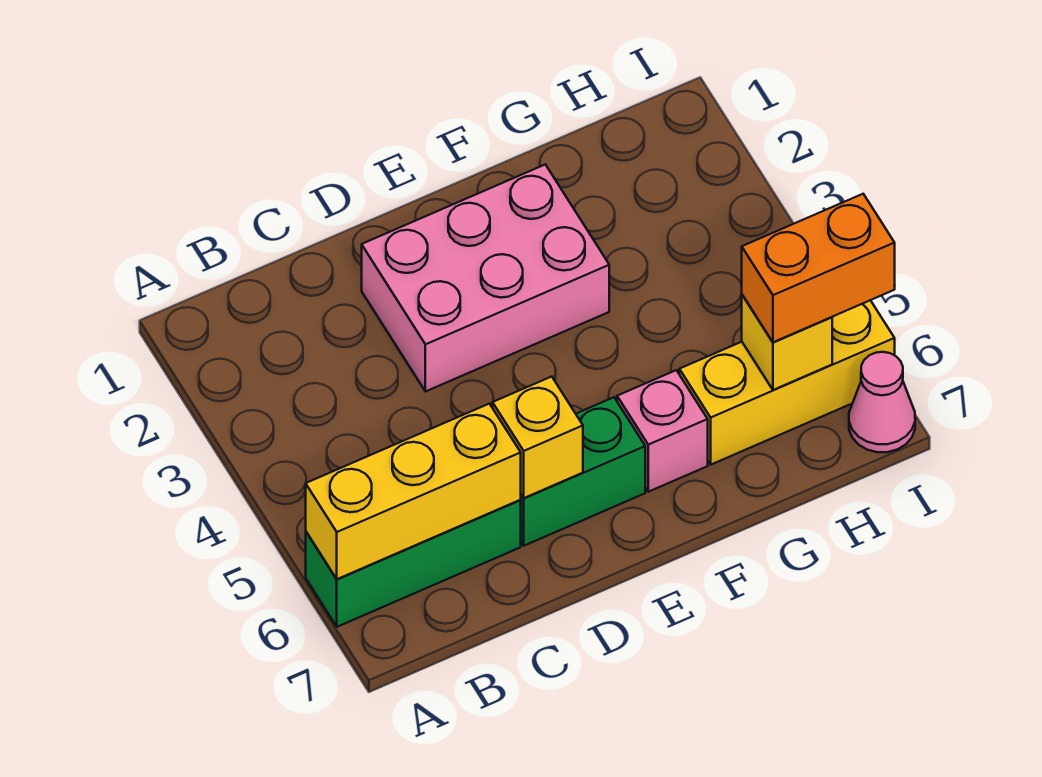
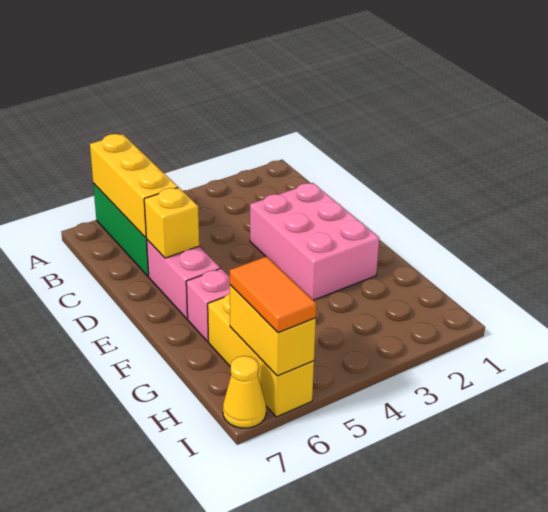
green 1x2 brick [521,397,645,546] -> pink 1x2 brick [147,240,220,319]
yellow 1x1 brick [742,295,832,390] -> yellow 1x2 brick [230,285,316,376]
orange 1x2 brick [742,194,895,342] -> orange 1x2 tile [230,257,317,333]
pink 1x1 cone [849,352,915,452] -> yellow 1x1 cone [223,356,266,428]

